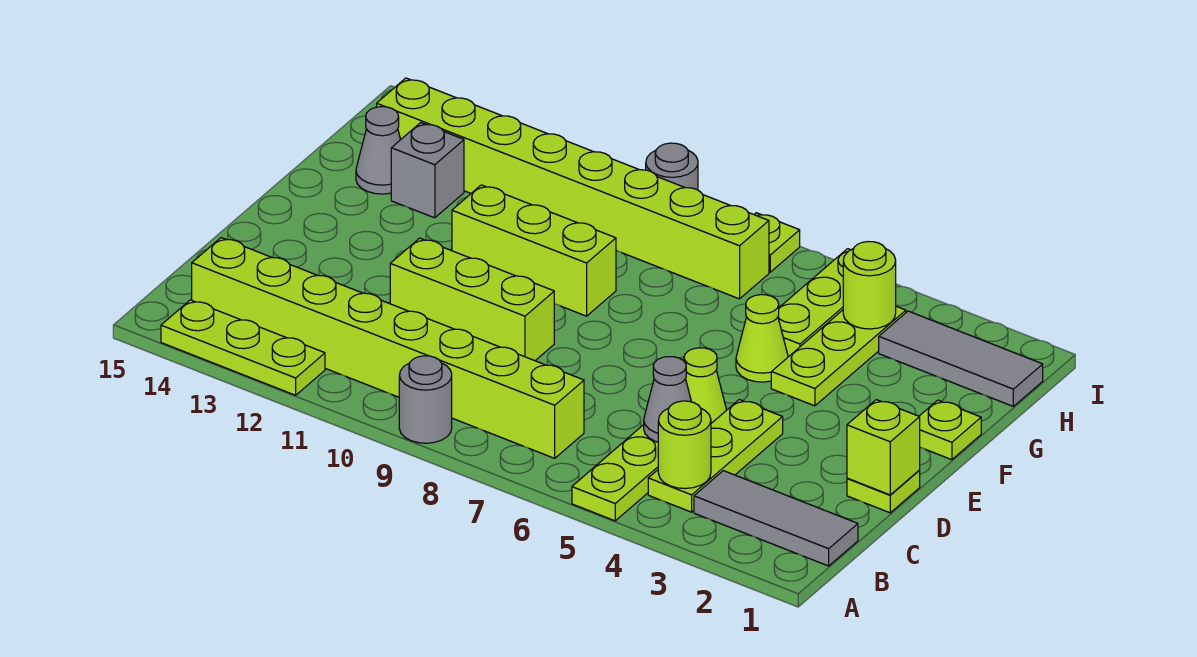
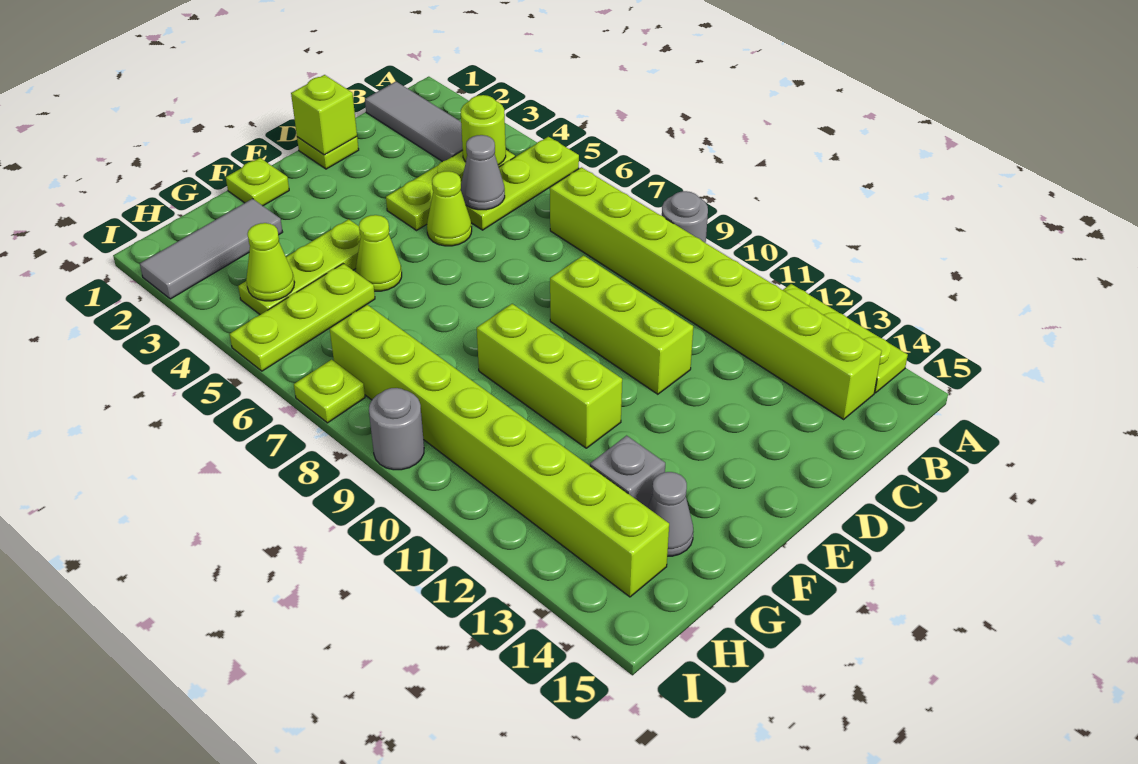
grey 1x3 tile [879,311,1043,406] -> grey 1x3 tile turned to [140,199,282,299]
lime 1x1 round brick [843,242,896,329] -> lime 1x1 cone [246,223,295,301]

